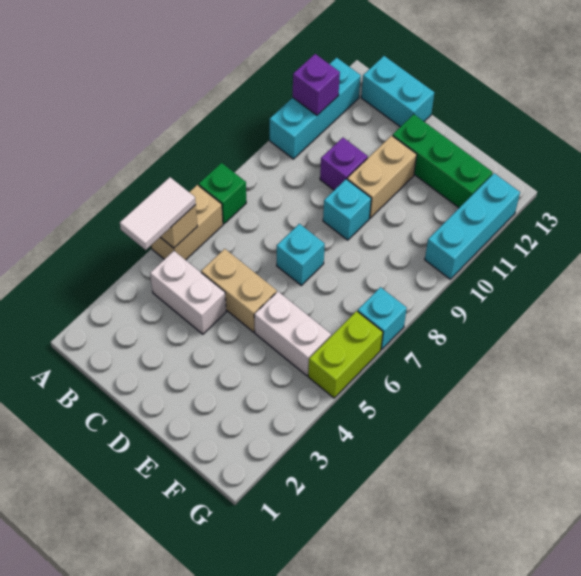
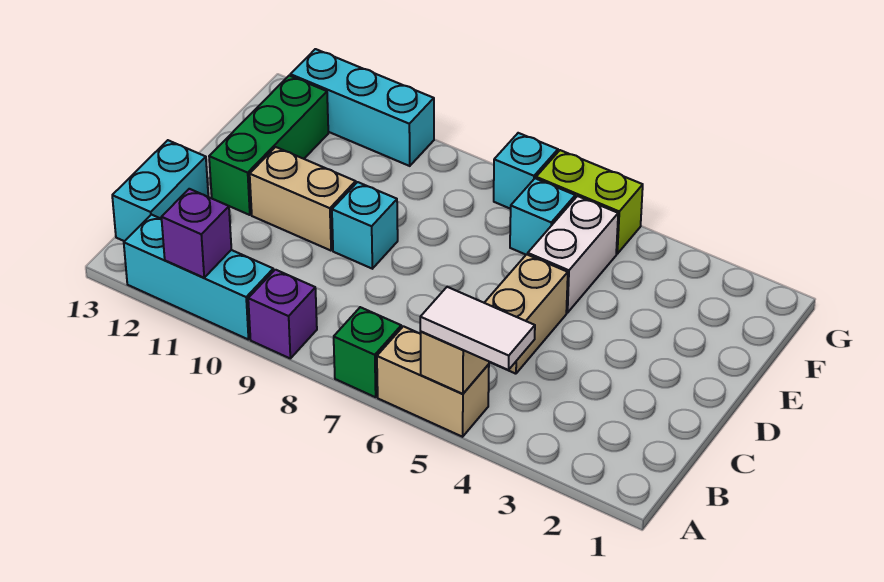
white 1x2 brick [150,251,226,334] -> none
purple 1x1 brick [320,138,368,190] -> purple 1x1 brick moved to [248,270,317,358]
cyan 1x1 brick [277,224,325,285] -> cyan 1x1 brick moved to [510,178,575,255]

